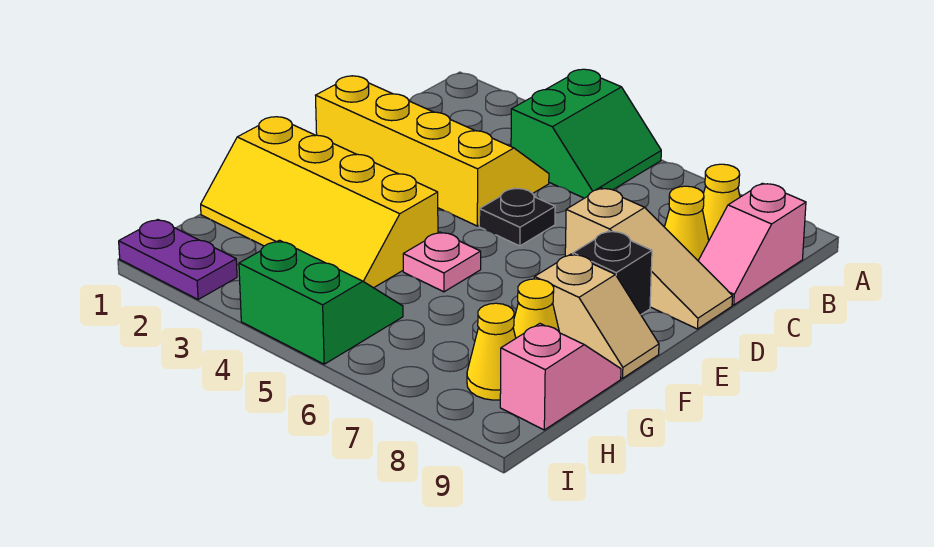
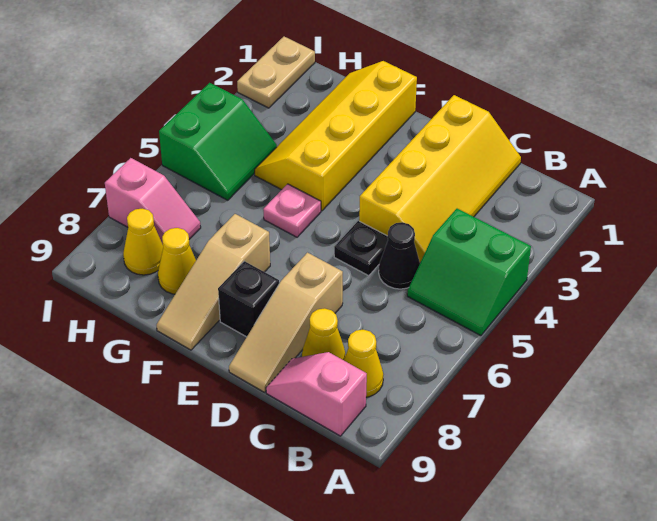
none -> black 1x1 cone [379,222,420,289]
tan 1x2 slope [534,254,659,378] -> tan 1x3 slope [157,214,270,350]
pink 1x2 slope [500,324,621,430] -> pink 1x2 slope moved to [105,158,201,244]
purple 1x2 plate [119,220,237,300] -> tan 1x2 plate [237,37,315,108]

